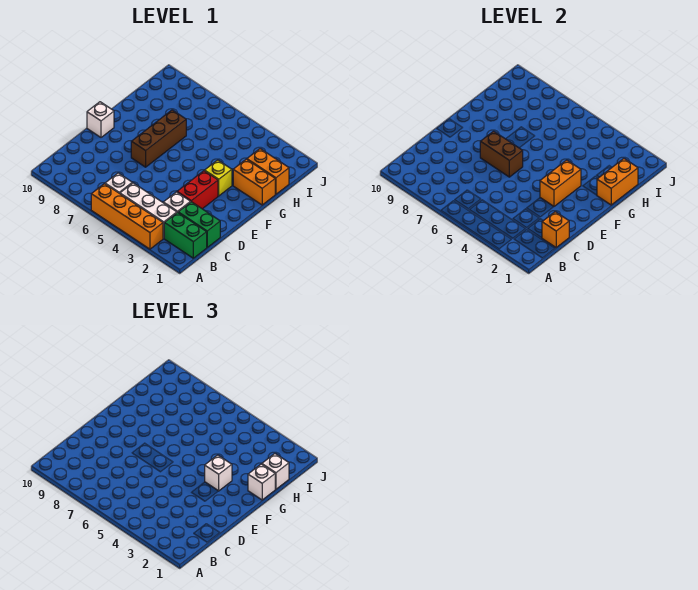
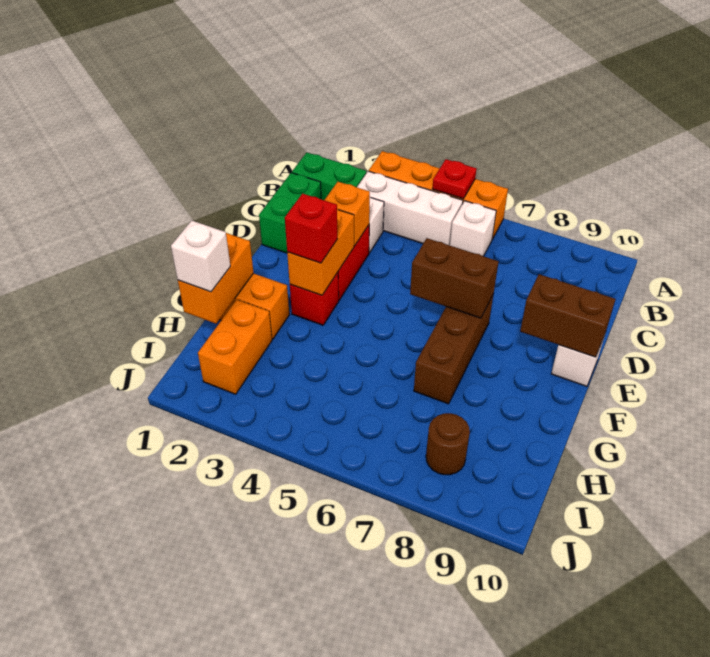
none -> red 1x1 plate [432,159,476,199]
green 1x2 brick [178,202,220,247] -> green 1x2 brick turned to [259,173,321,253]
orange 1x1 brick [542,212,569,247] -> orange 1x1 brick moved to [324,182,370,246]
none -> brown 1x2 brick [520,274,615,357]
yellow 1x1 brick [205,160,232,196] -> red 1x1 brick [290,272,339,325]
white 1x1 brick [205,455,232,491] -> red 1x1 brick [285,193,337,263]
white 1x1 brick [248,464,276,500] -> none
orange 1x2 brick [247,149,289,194] -> orange 1x2 brick turned to [198,300,272,394]
none -> brown 1x1 round brick [426,413,470,475]

